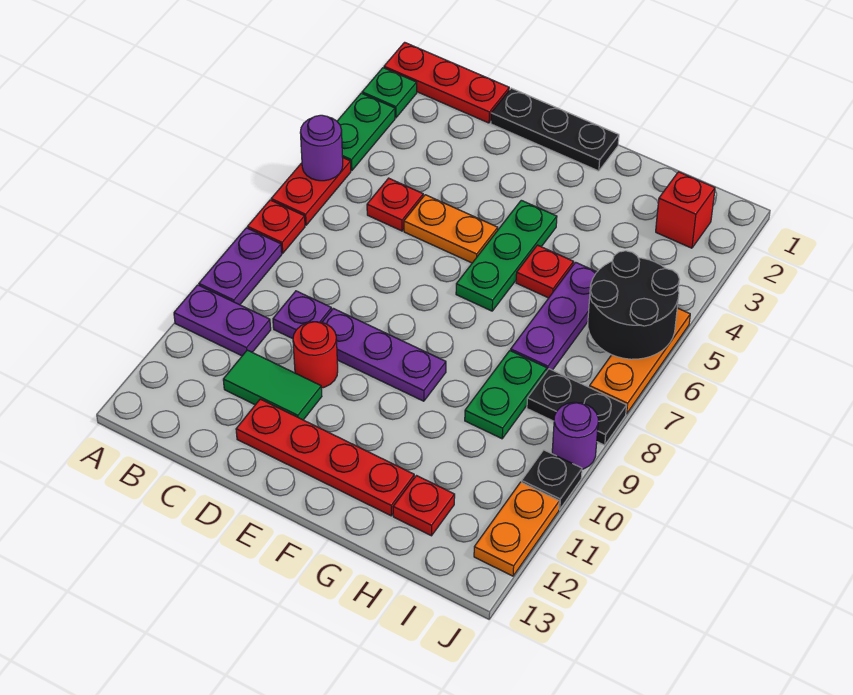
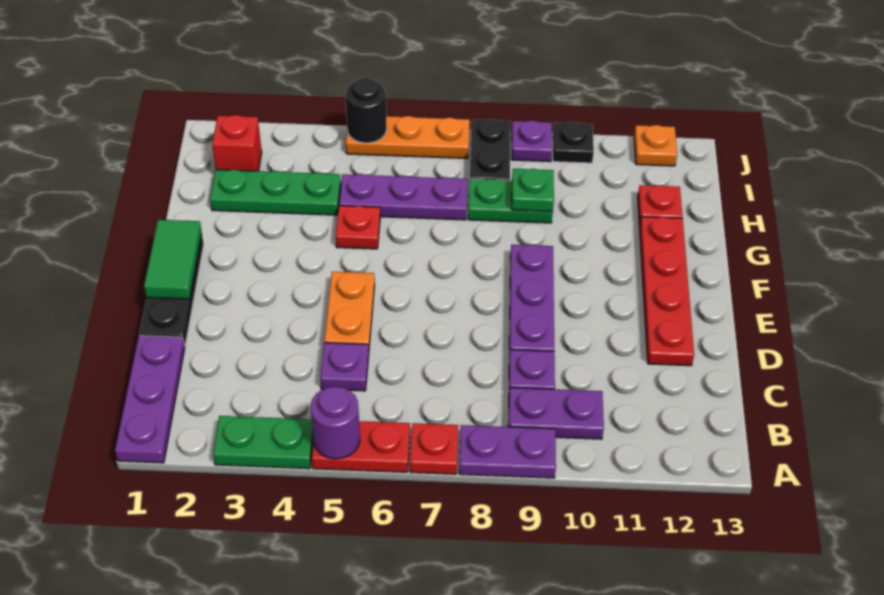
red 1x3 plate [384,42,509,123] -> purple 1x3 plate [115,336,185,463]
green 1x1 plate [362,68,417,118] -> green 1x1 plate moved to [512,169,554,212]
purple 1x2 plate [174,285,271,356] -> purple 1x2 plate turned to [508,388,604,439]
red 1x1 plate [367,178,423,231] -> purple 1x1 plate [320,343,369,391]
green 1x2 tile [223,350,322,420] -> green 1x2 tile moved to [144,220,202,299]
red 1x1 round brick [293,322,338,388] -> none
green 1x3 plate [456,200,557,311] -> green 1x3 plate moved to [210,170,341,215]
black 2x2 round brick [588,251,680,359] -> black 1x1 round brick [346,78,387,143]
purple 1x1 round brick [552,402,598,469] -> purple 1x1 plate [511,120,552,162]
orange 1x2 plate [474,482,559,576] -> orange 1x1 plate [634,125,677,166]

